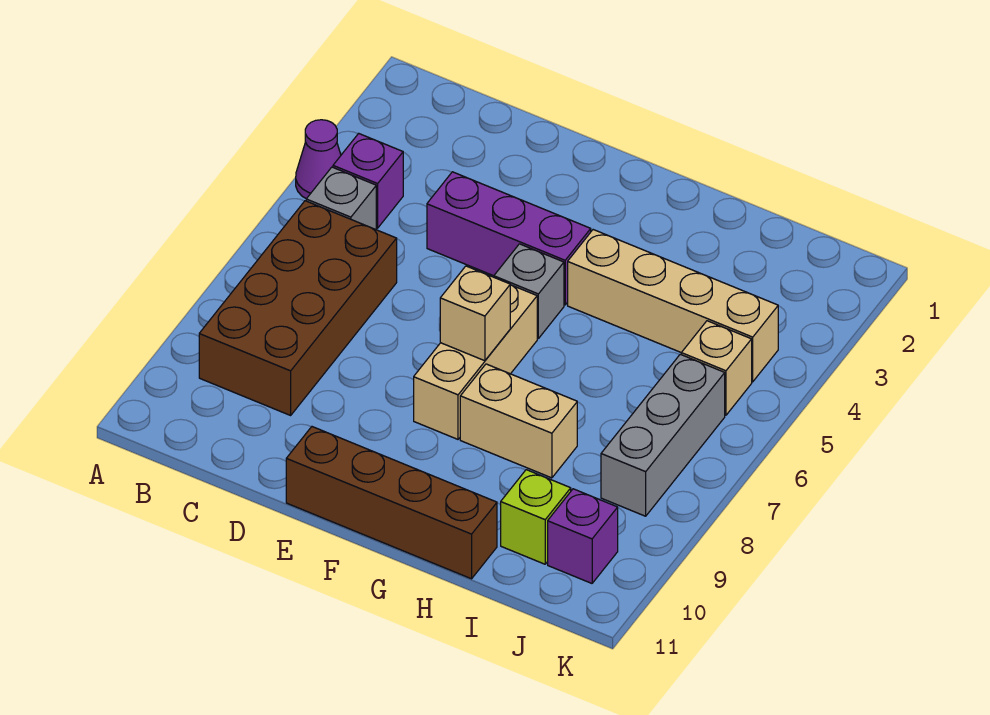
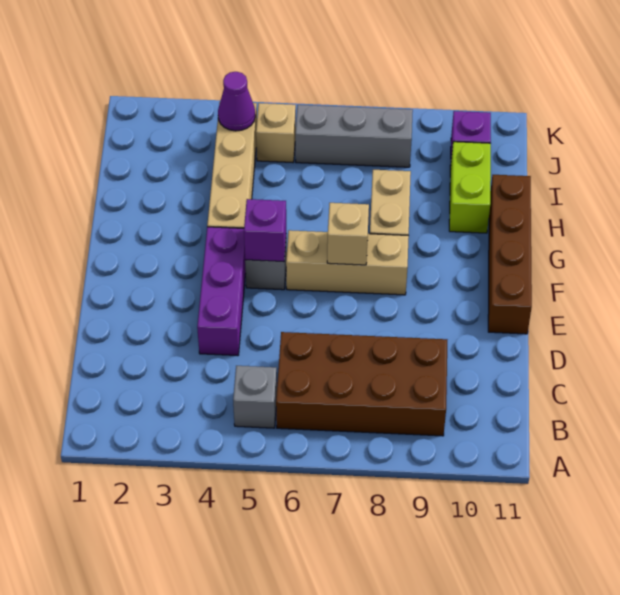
purple 1x1 cone [296,120,341,199] -> purple 1x1 cone moved to [218,72,255,131]
purple 1x1 brick [333,133,403,228] -> purple 1x1 brick moved to [244,199,286,262]
lime 1x1 brick [501,470,571,564] -> lime 1x2 brick [449,142,491,233]

